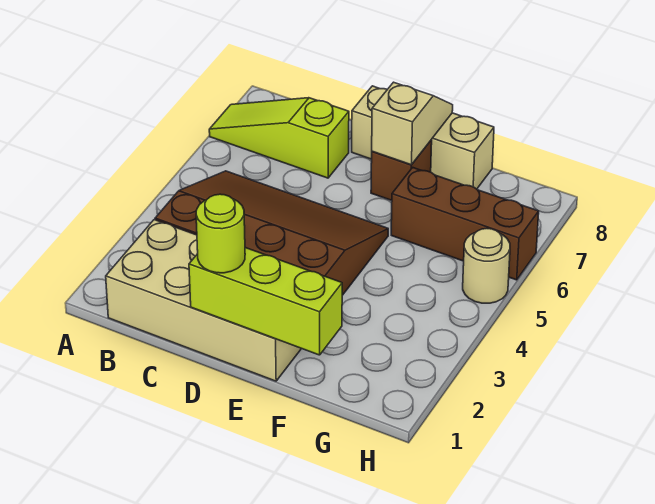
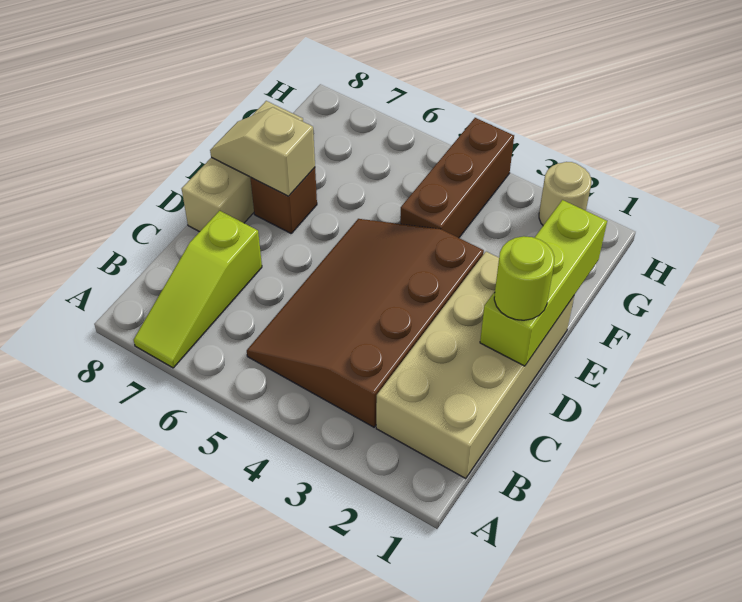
brown 1x3 brick [391,167,539,280] -> brown 1x3 brick moved to [400,118,514,238]
tan 1x1 round brick [463,228,510,303] -> tan 1x1 round brick moved to [539,162,591,225]

